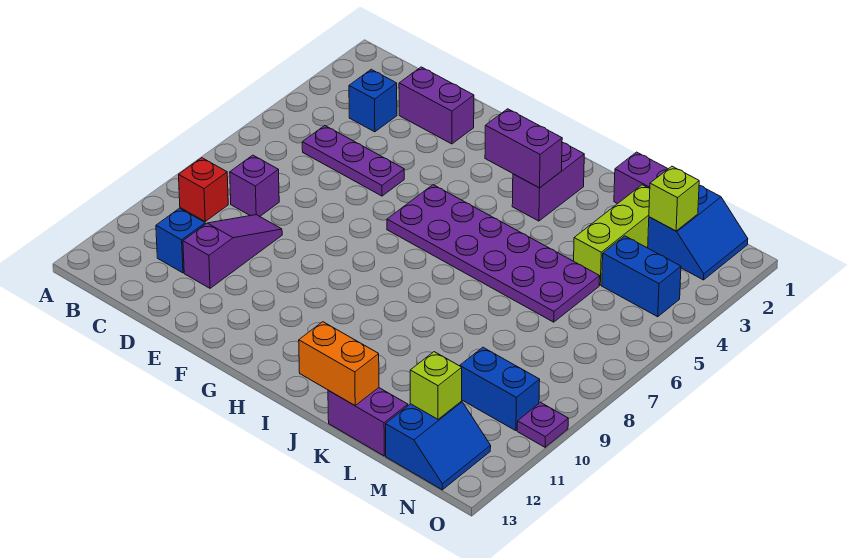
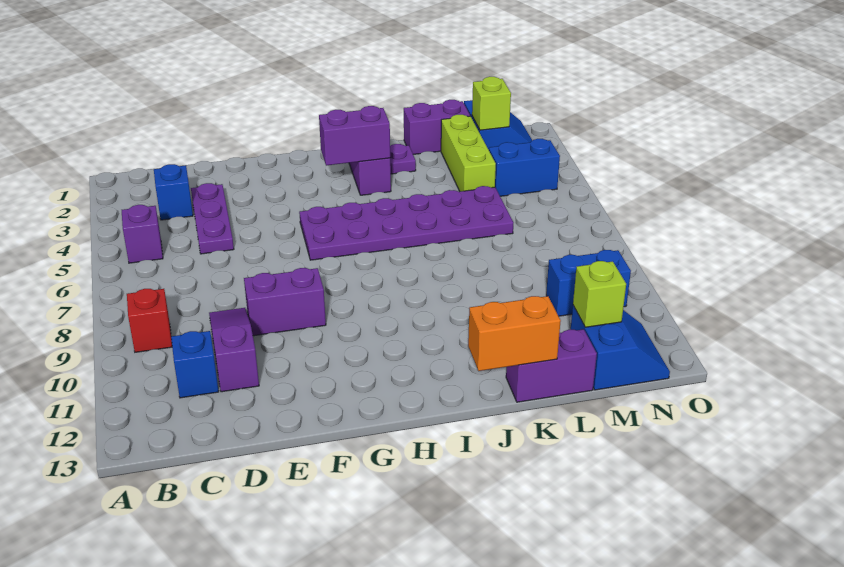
purple 1x3 plate [302,126,404,196] -> purple 1x3 plate turned to [191,183,234,254]
purple 1x1 brick [230,155,279,216] -> purple 1x1 brick moved to [122,205,163,263]
purple 1x2 brick [399,67,474,144] -> purple 1x2 brick moved to [244,268,326,336]
purple 1x1 plate [517,403,568,447] -> purple 1x1 plate moved to [390,144,416,174]

